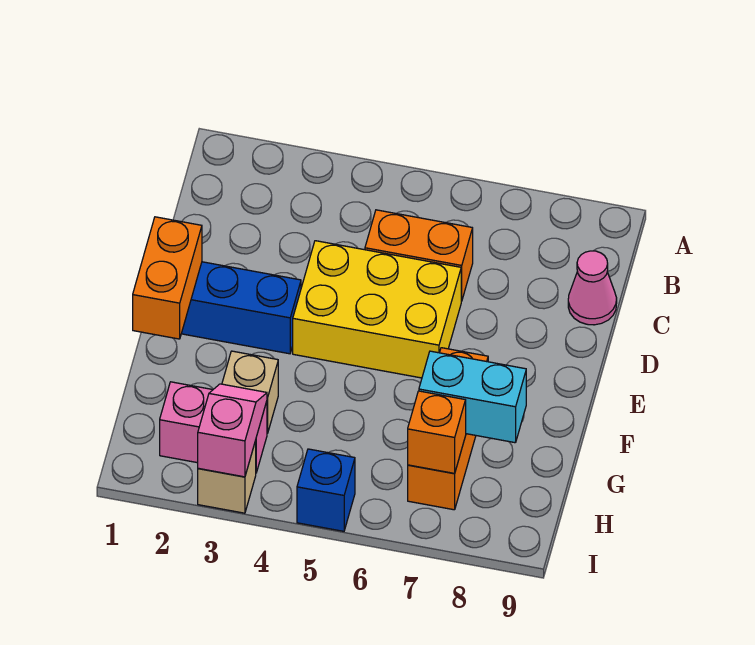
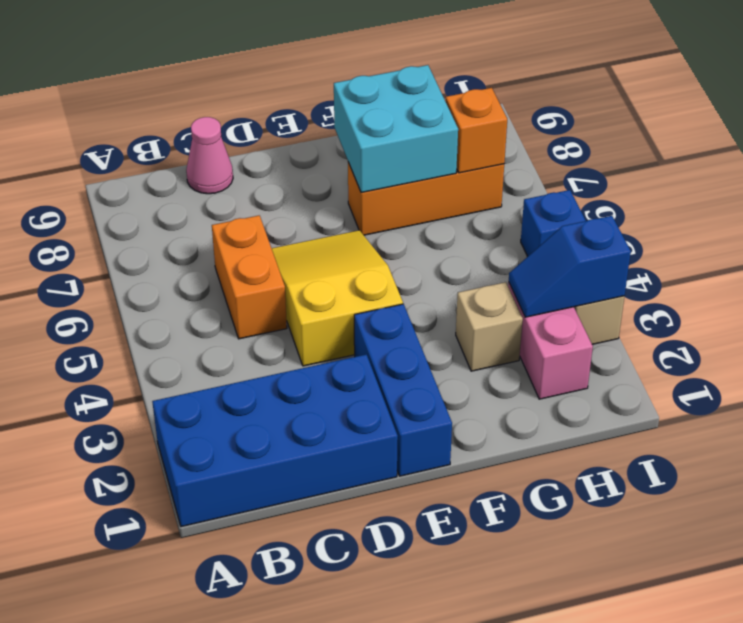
none -> blue 2x4 brick [152,354,398,527]
yellow 2x3 brick [293,241,461,378] -> yellow 2x3 slope [272,230,403,366]
orange 1x2 brick [133,217,202,339] -> none
cyan 1x2 brick [419,351,526,443] -> cyan 2x2 brick [334,65,458,193]
pink 1x2 slope [198,384,267,477] -> blue 1x2 slope [509,216,631,317]

